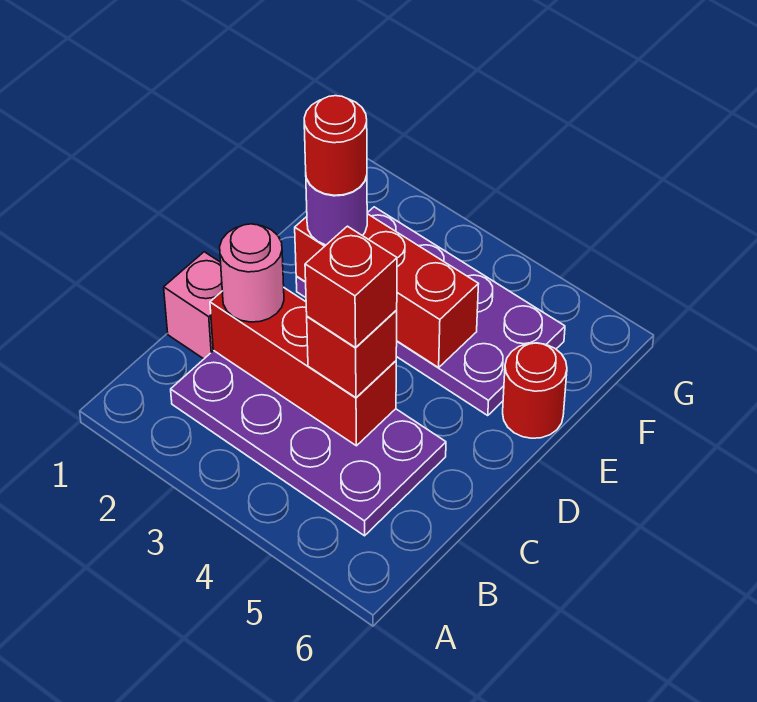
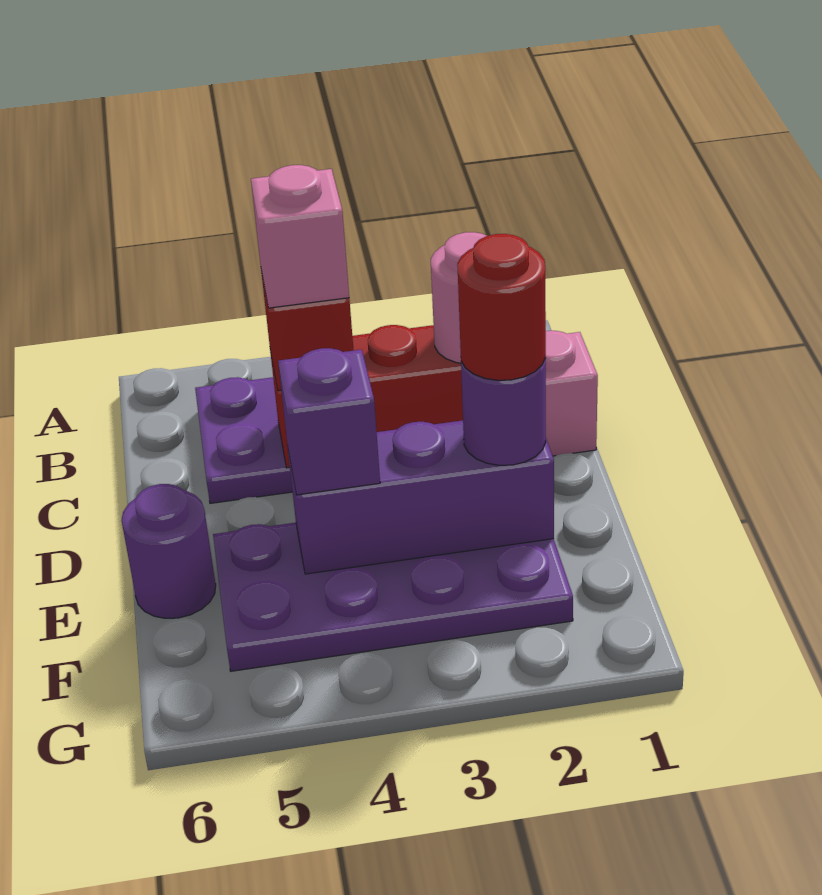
red 1x1 brick [305,226,397,348] -> pink 1x1 brick [251,165,349,308]
red 1x3 brick [295,214,478,368] -> purple 1x3 brick [288,420,554,574]
none -> purple 1x1 brick [278,348,380,495]
red 1x1 round brick [503,343,567,438] -> purple 1x1 round brick [122,484,216,618]

